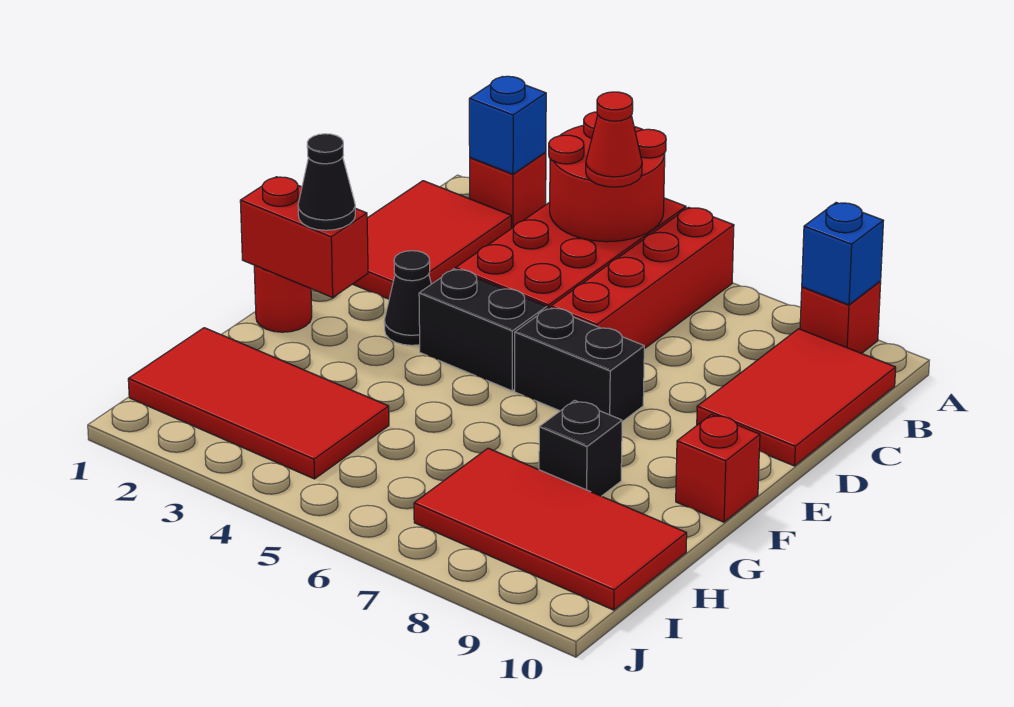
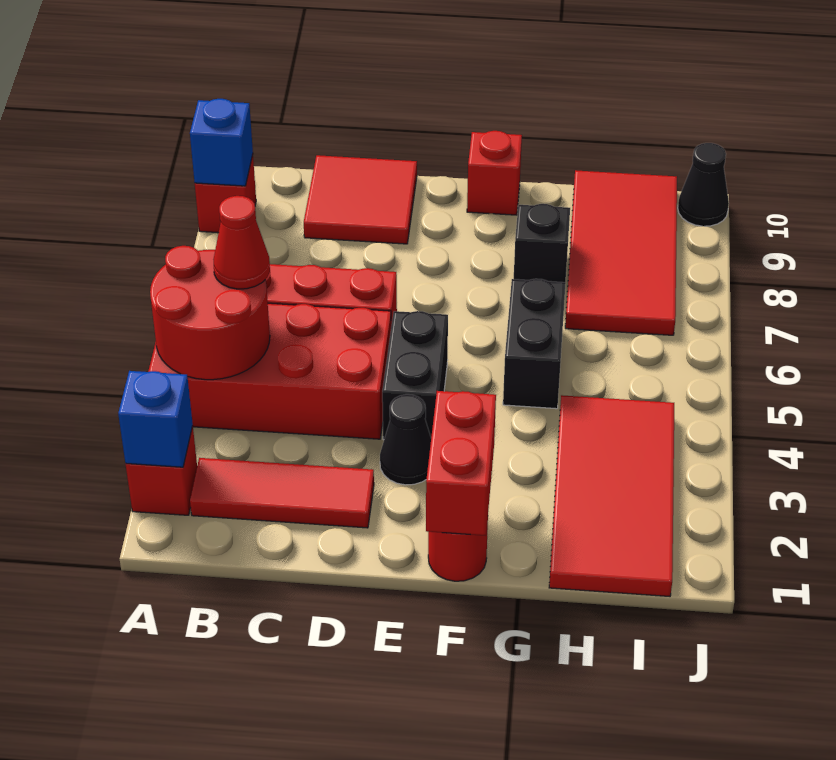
red 2x3 tile [353,181,511,299] -> red 1x3 tile [190,458,374,528]
red 2x3 tile [697,329,896,466] -> red 2x2 tile [304,155,417,244]
black 1x2 brick [515,307,644,422] -> black 1x2 brick moved to [503,279,566,409]
black 1x1 cone [298,134,355,230] -> black 1x1 cone moved to [678,143,729,226]

